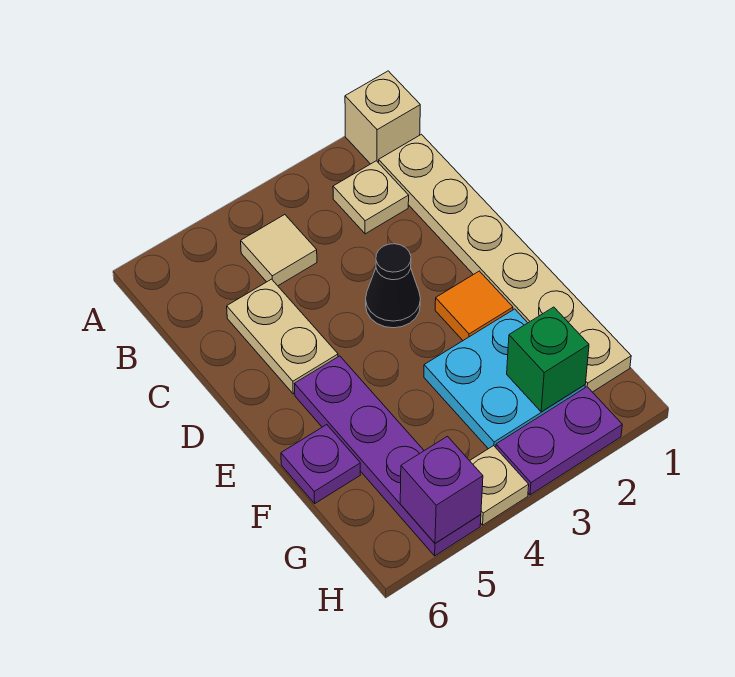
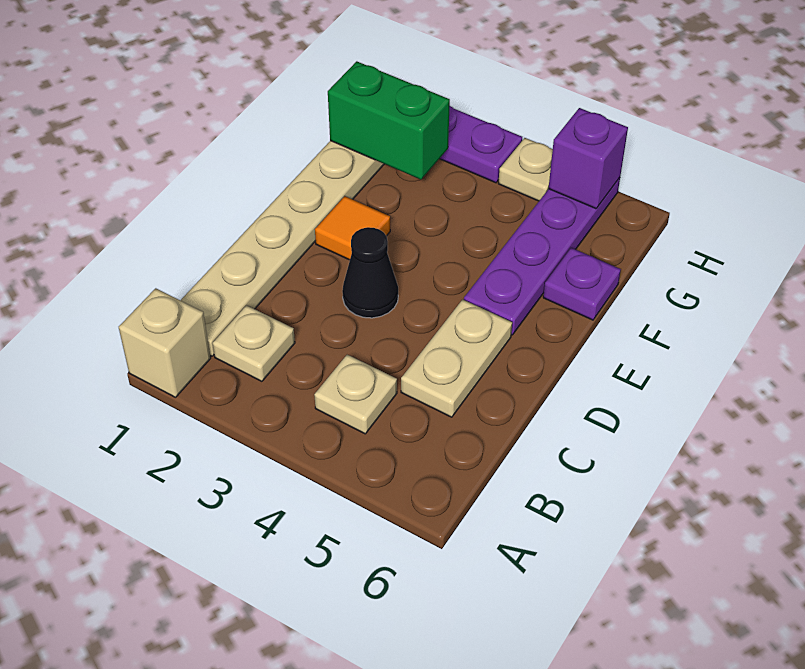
tan 1x1 tile [241,215,317,286] -> tan 1x1 plate [314,355,397,434]
cyan 2x2 plate [424,309,585,449] -> none
green 1x1 brick [507,307,589,412] -> green 1x2 brick [328,61,450,180]

